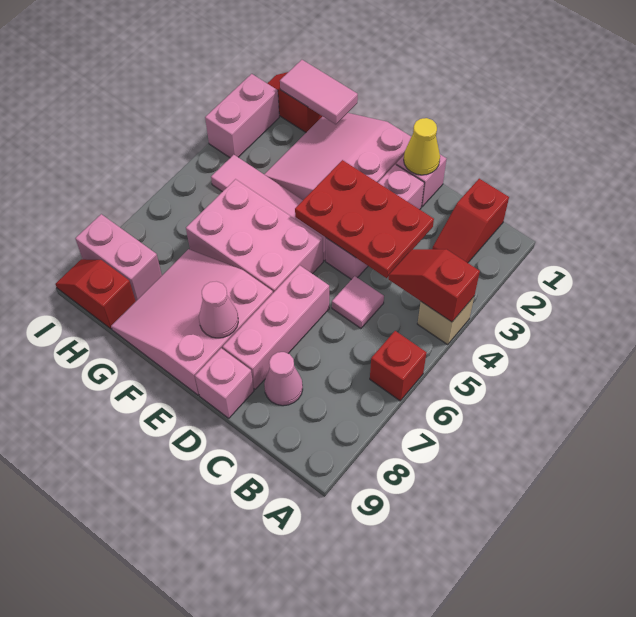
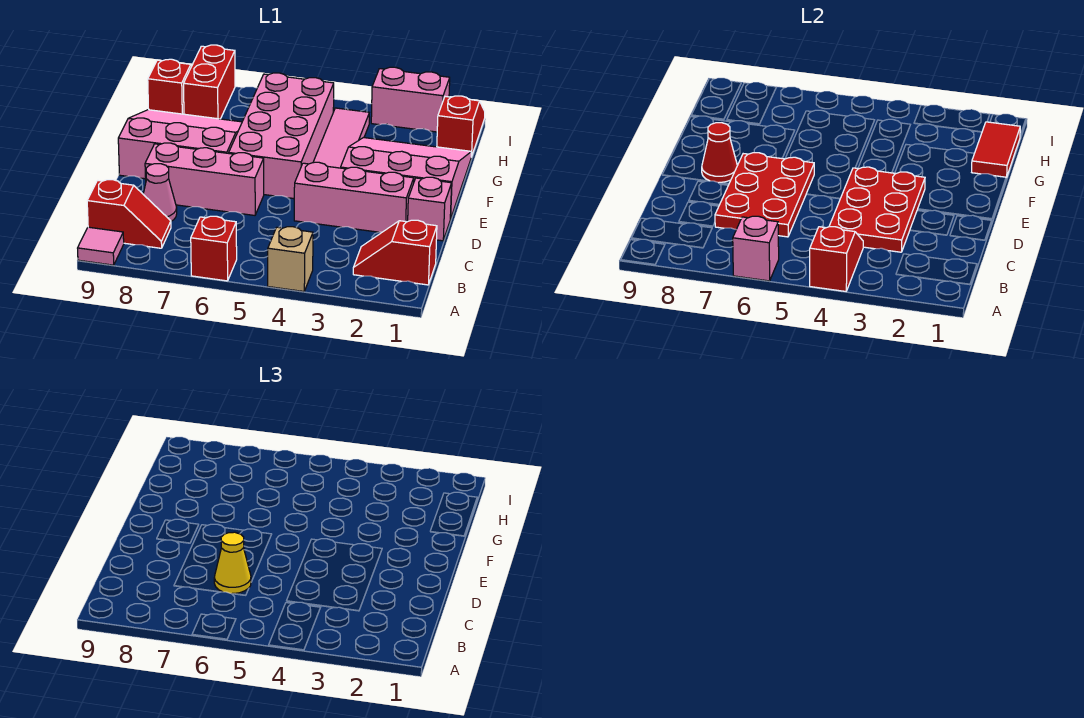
none -> red 1x2 slope [87,180,171,248]
pink 1x1 tile [332,276,384,328] -> pink 1x1 tile moved to [78,227,124,265]
none -> red 2x3 plate [715,153,814,237]
yellow 1x1 cone [404,118,440,175] -> yellow 1x1 cone moved to [214,532,251,594]
pink 1x1 brick [195,348,254,418] -> pink 1x1 brick moved to [733,216,779,281]
pink 2x3 brick [186,179,323,293] -> pink 2x4 brick [229,73,334,199]
pink 1x1 cone [199,281,238,338] -> red 1x1 cone [702,123,737,183]
pink 1x2 tile [280,60,358,124] -> red 1x2 tile [972,122,1020,178]
pink 1x2 brick [75,214,162,301] -> red 1x2 brick [184,45,235,119]

